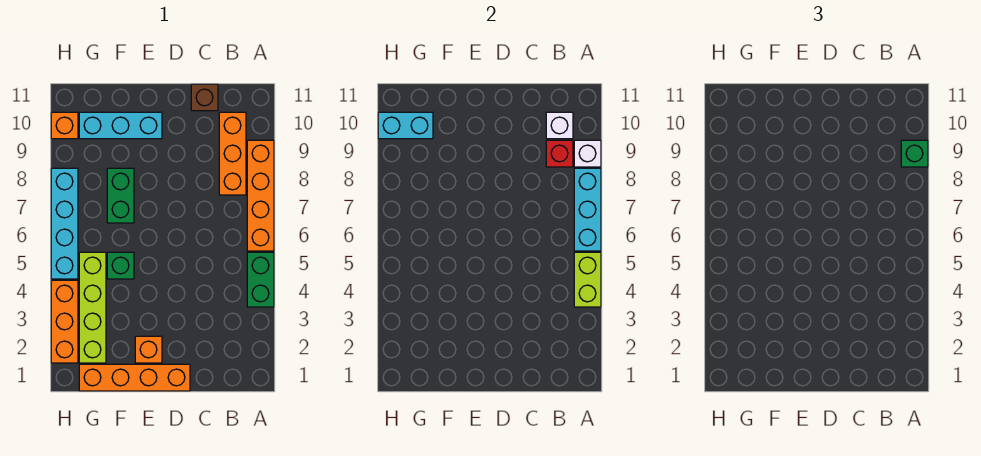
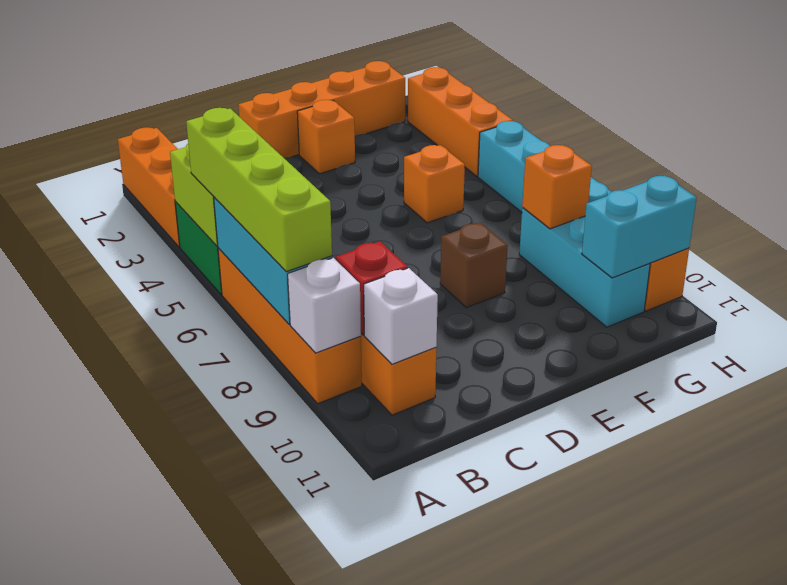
none -> orange 1x3 brick [118,127,180,247]
green 1x1 brick [901,140,928,167] -> none
brown 1x1 brick [191,84,218,111] -> brown 1x1 brick moved to [440,223,508,308]
cyan 1x3 brick [79,112,162,139] -> cyan 1x3 brick turned to [519,208,650,327]
green 1x1 brick [107,252,134,279] -> orange 1x1 brick [404,145,465,223]
green 1x2 brick [107,168,134,223] -> none
lime 1x4 brick [79,252,106,363] -> lime 1x4 brick moved to [186,108,332,272]
none -> orange 1x1 brick [522,145,592,229]

